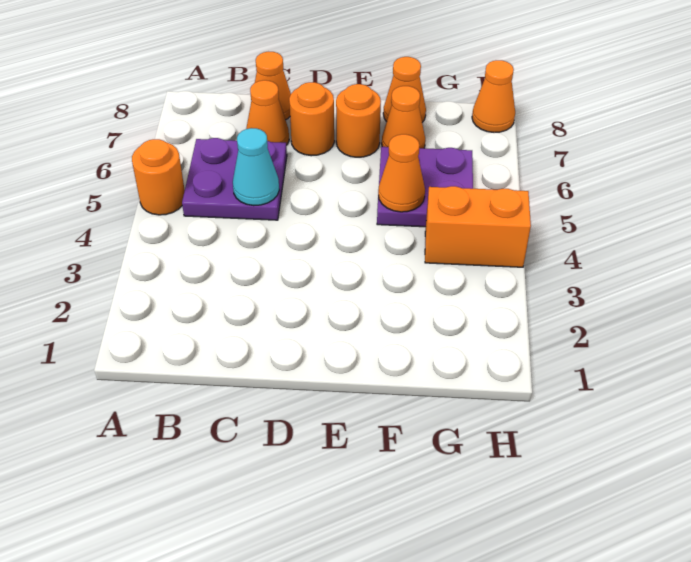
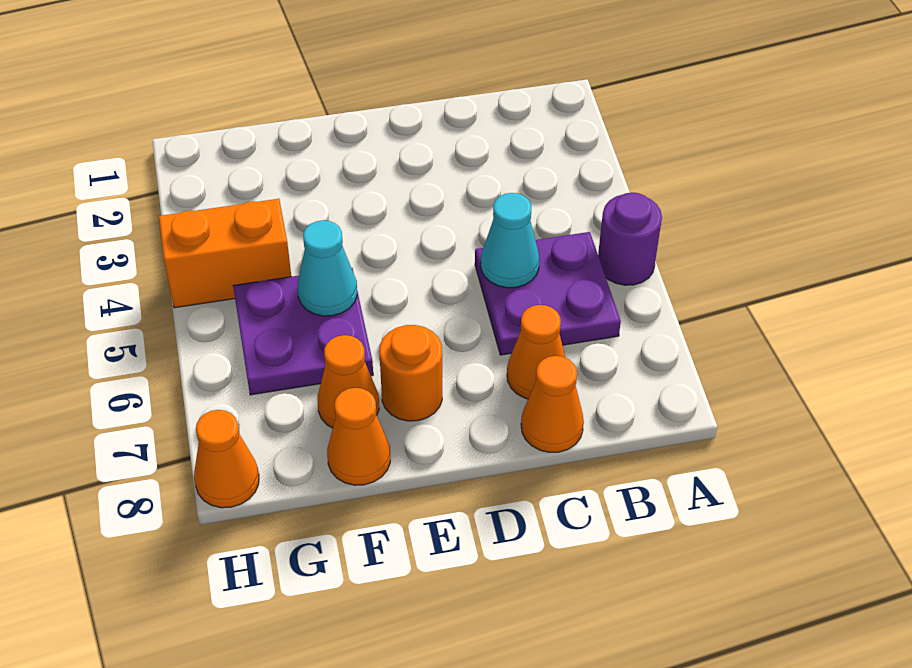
orange 1x1 round brick [132,139,185,215] -> purple 1x1 round brick [598,192,662,285]
orange 1x1 round brick [289,82,334,156] -> none
orange 1x1 cone [378,134,425,212] -> cyan 1x1 cone [298,220,357,316]

